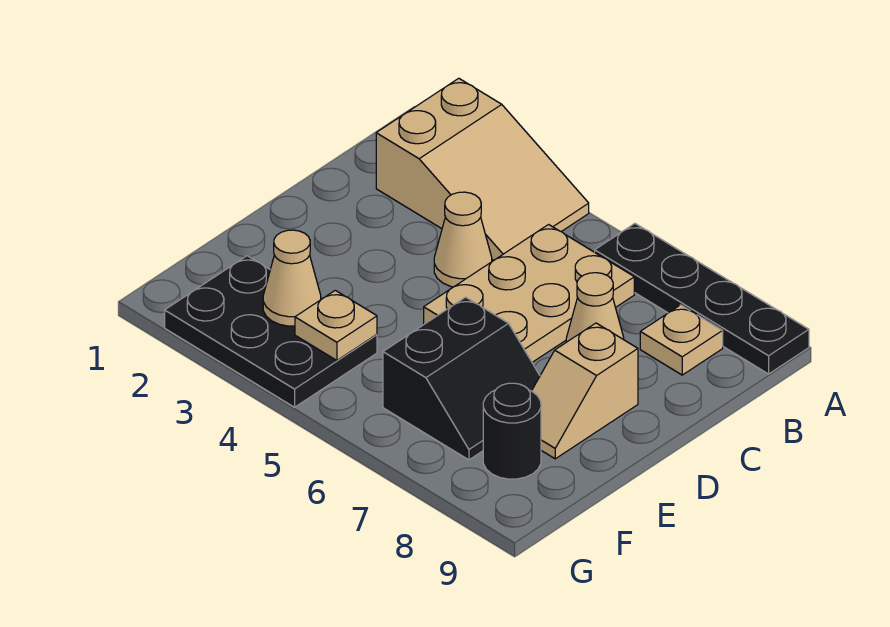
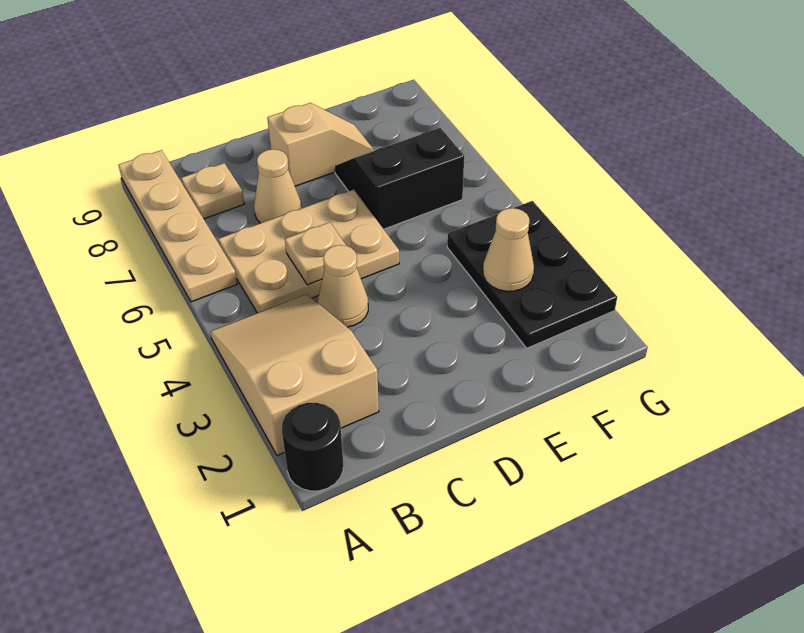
black 1x4 plate [595,224,809,374] -> tan 1x4 plate [119,150,237,302]
tan 1x1 plate [295,290,377,361] -> tan 1x1 plate moved to [285,222,346,285]
black 1x1 round brick [483,383,541,479] -> black 1x1 round brick moved to [282,403,343,491]

